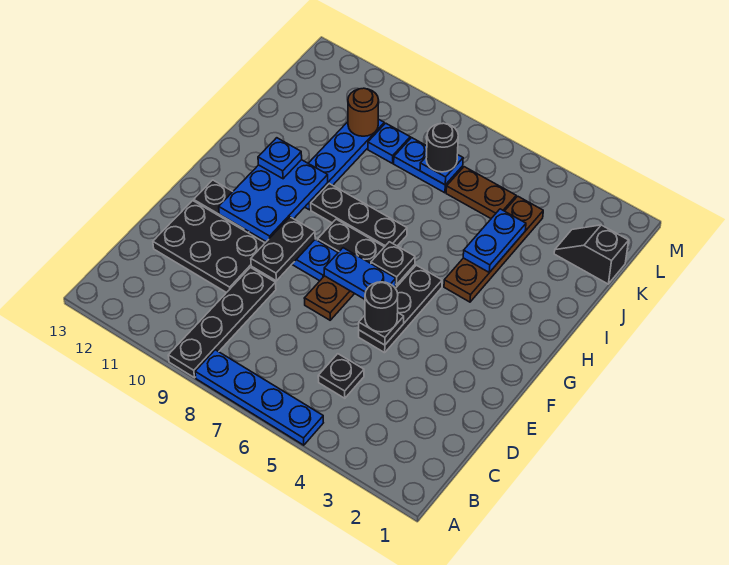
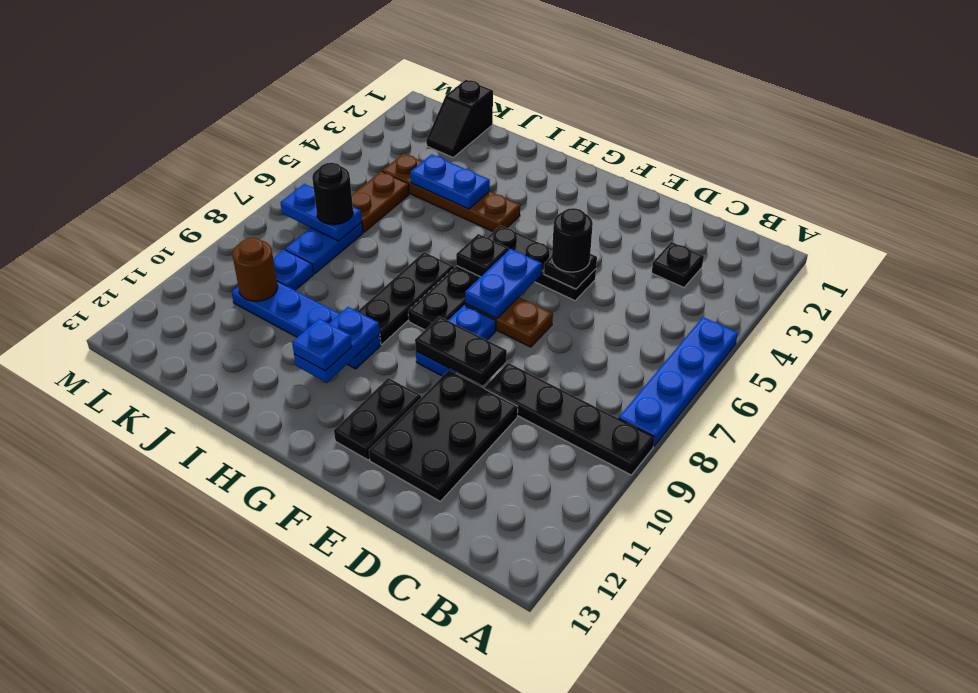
black 1x1 plate [318,354,364,398] -> black 1x1 plate moved to [652,242,704,287]
blue 2x3 plate [219,160,328,242] -> blue 1x2 plate [294,307,380,383]
blue 1x1 plate [420,154,463,185] -> blue 1x2 plate [280,184,362,241]

